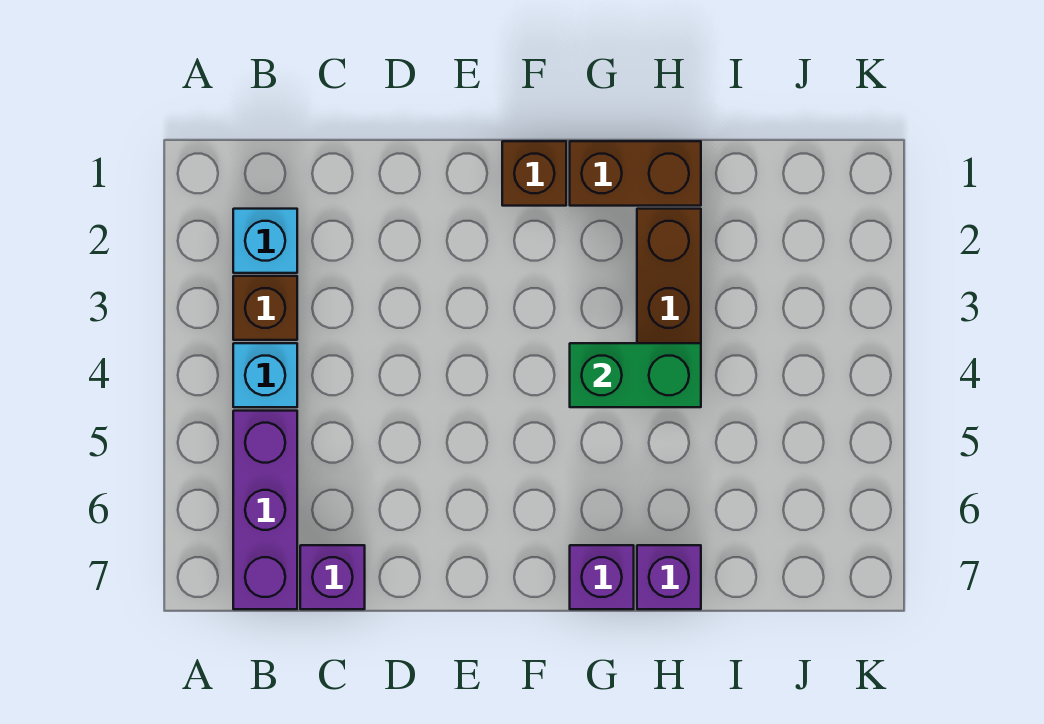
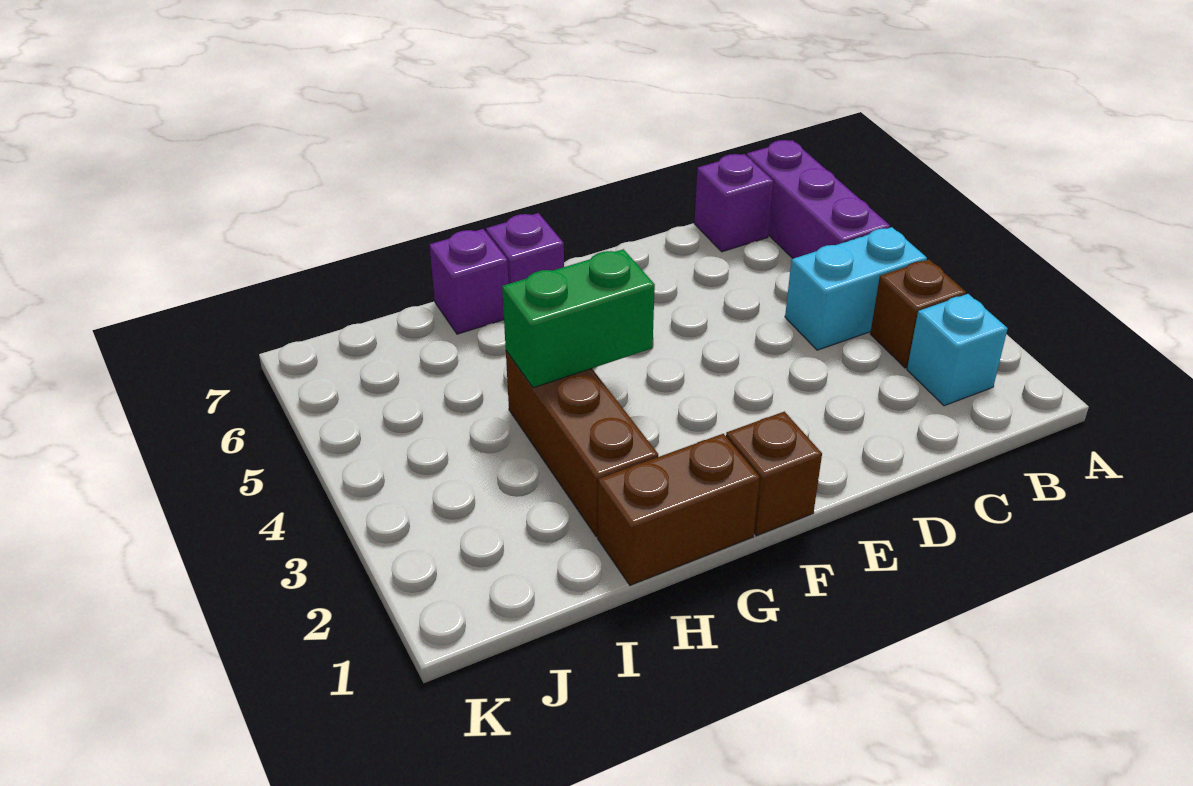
cyan 1x1 brick [233,343,297,407] -> cyan 1x2 brick [785,227,927,350]

